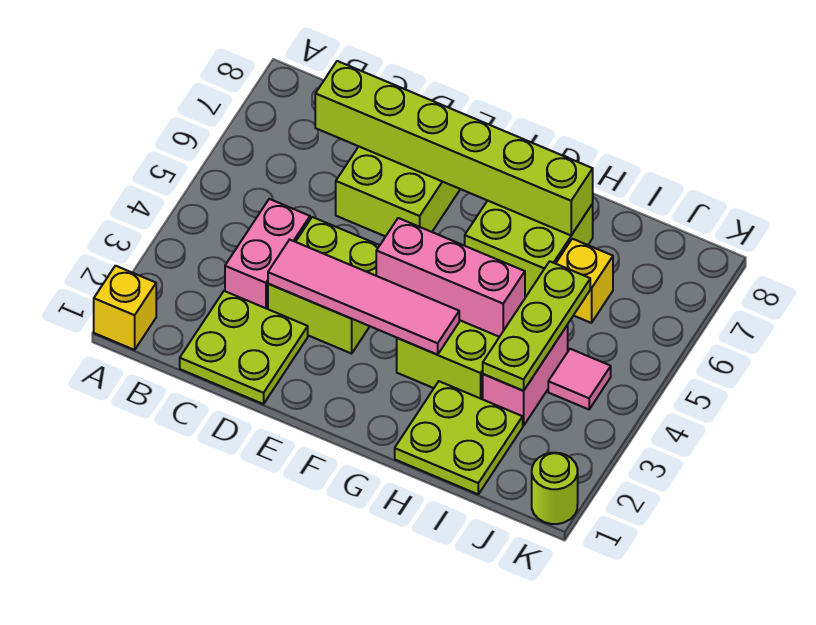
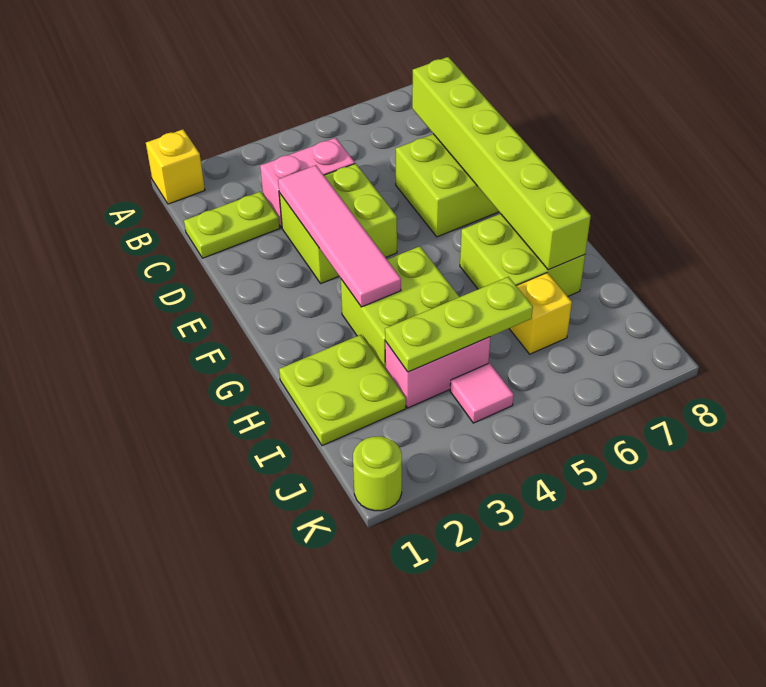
lime 2x2 plate [180,291,308,404] -> lime 1x2 plate [184,192,280,258]
pink 1x3 brick [376,218,525,337] -> none

